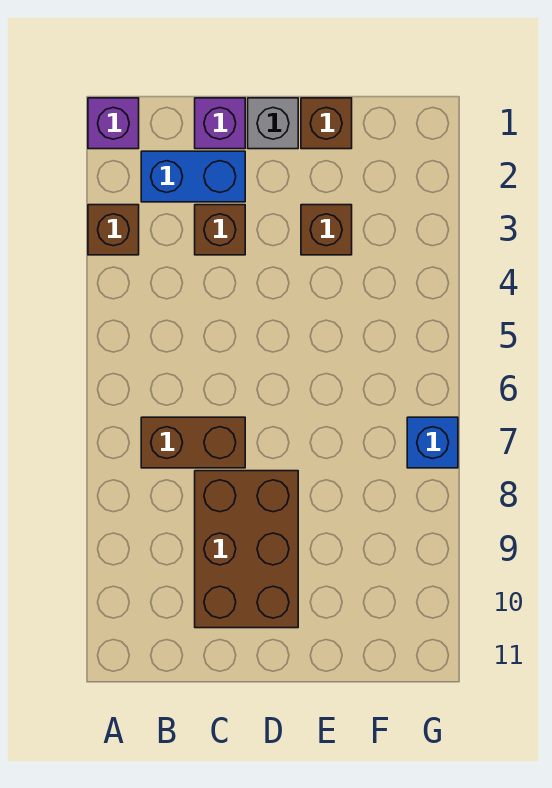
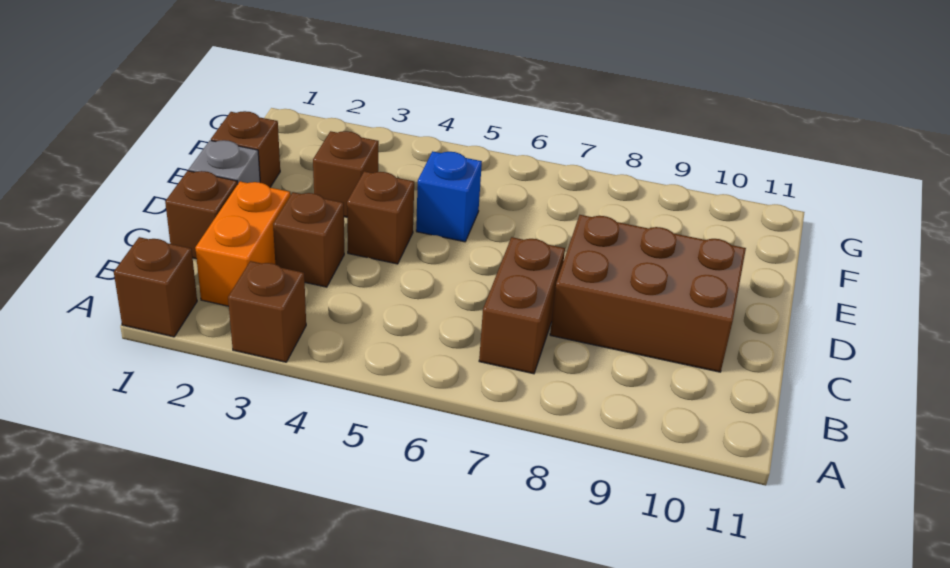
purple 1x1 brick [88,98,139,149] -> brown 1x1 brick [114,237,197,337]
blue 1x2 brick [141,151,245,202] -> orange 1x2 brick [195,181,290,306]
purple 1x1 brick [195,98,245,149] -> brown 1x1 brick [165,171,238,259]
none -> brown 1x1 brick [347,171,414,264]
blue 1x1 brick [407,417,458,468] -> blue 1x1 brick moved to [416,151,482,242]

